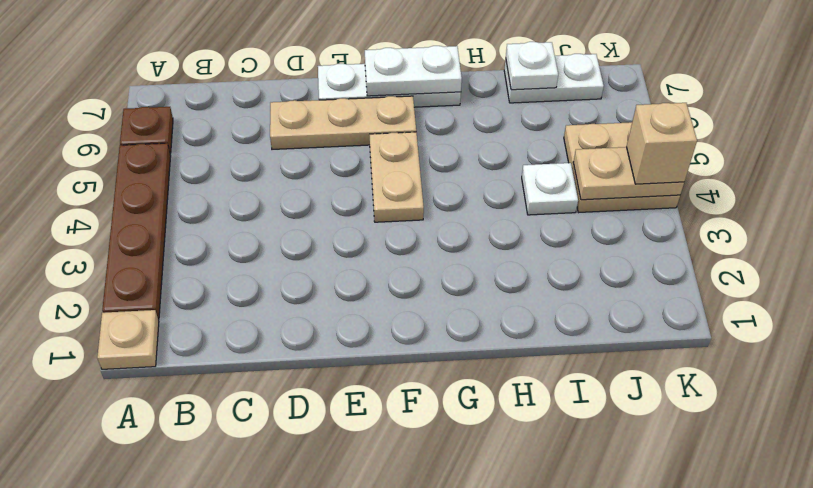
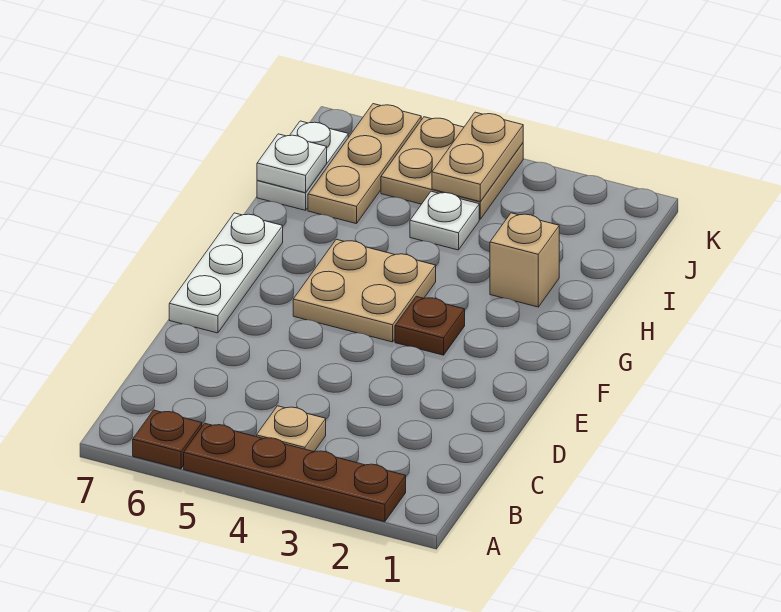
tan 1x1 plate [97,310,159,369] -> tan 1x1 plate moved to [256,406,326,451]
tan 1x3 plate [270,96,416,149] -> tan 1x3 plate moved to [308,104,421,224]
none -> brown 1x1 plate [395,296,465,355]
tan 1x2 plate [369,132,424,222] -> tan 2x2 plate [293,239,436,342]
white 1x2 plate [365,46,462,96] -> none
tan 1x1 brick [627,103,697,184] -> tan 1x1 brick moved to [490,213,559,307]

